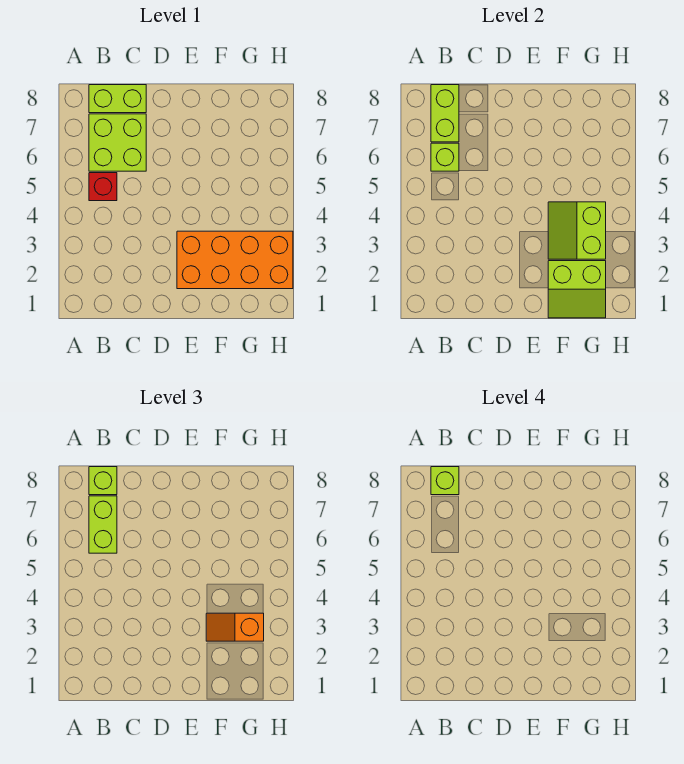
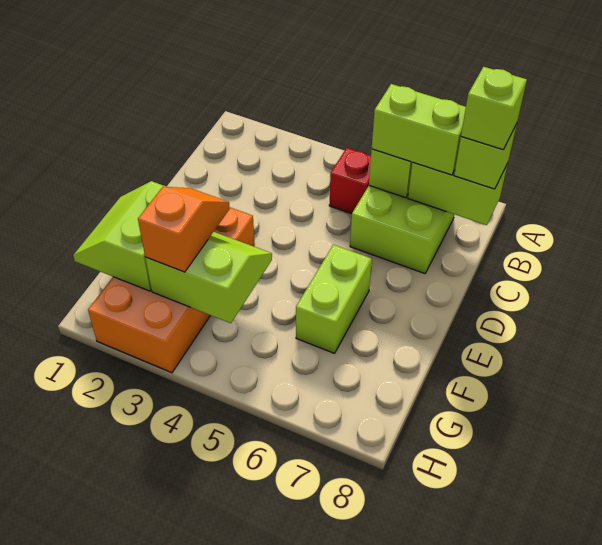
lime 1x2 brick [89,85,146,113] -> lime 1x2 brick moved to [296,245,372,353]

